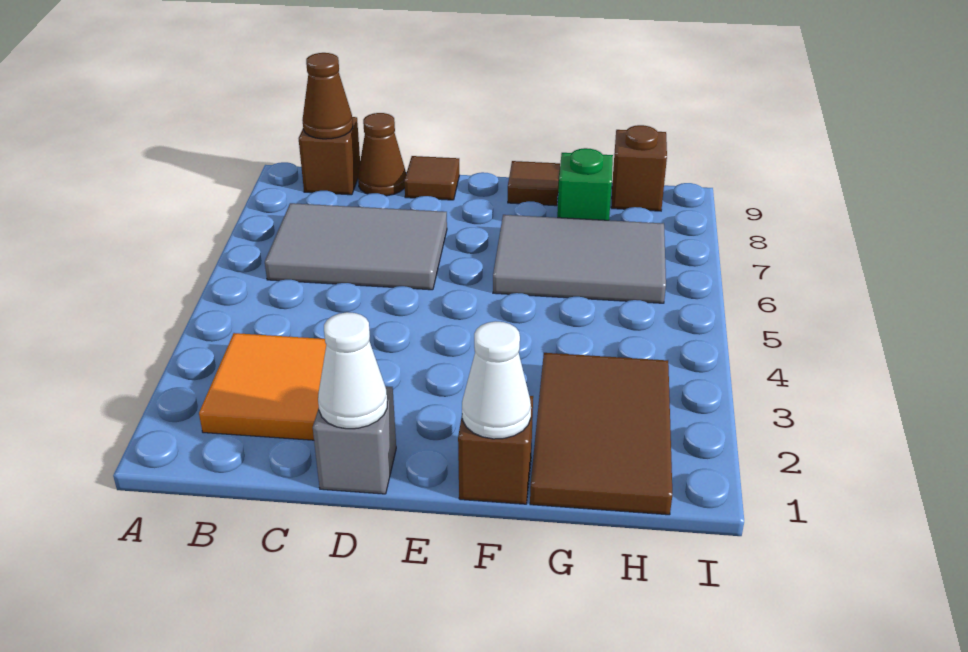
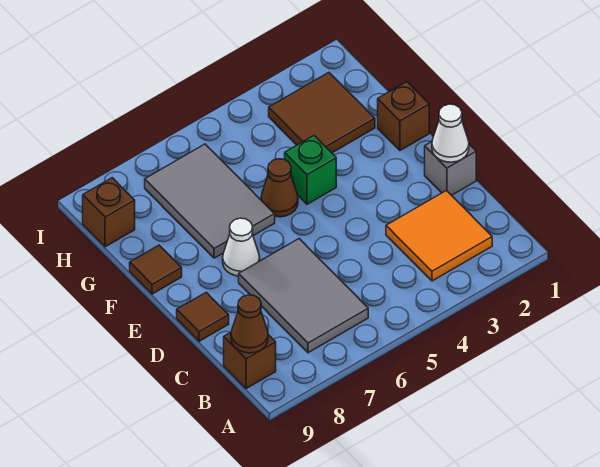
brown 1x1 cone [358,113,406,196] -> brown 1x1 cone moved to [261,159,298,217]
white 1x1 cone [462,321,531,439] -> white 1x1 cone moved to [223,218,260,276]
brown 2x3 tile [530,353,672,515] -> brown 2x2 tile [269,73,375,153]
green 1x1 brick [557,148,613,220] -> green 1x1 brick moved to [285,136,336,204]

